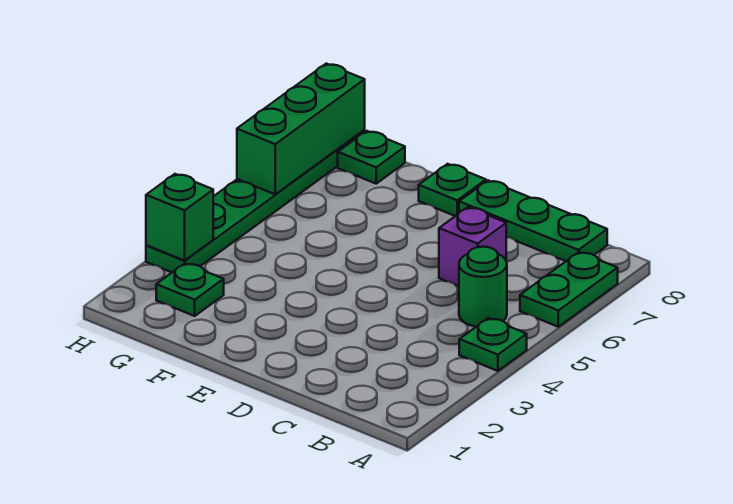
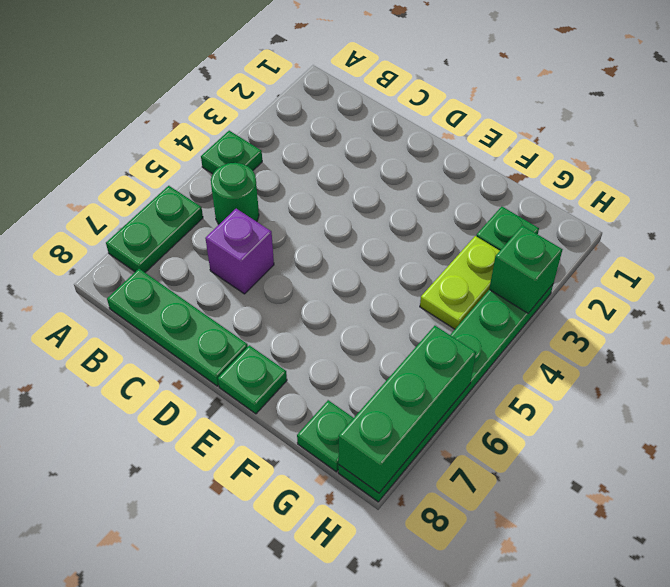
none -> lime 1x2 plate [420,236,500,329]

